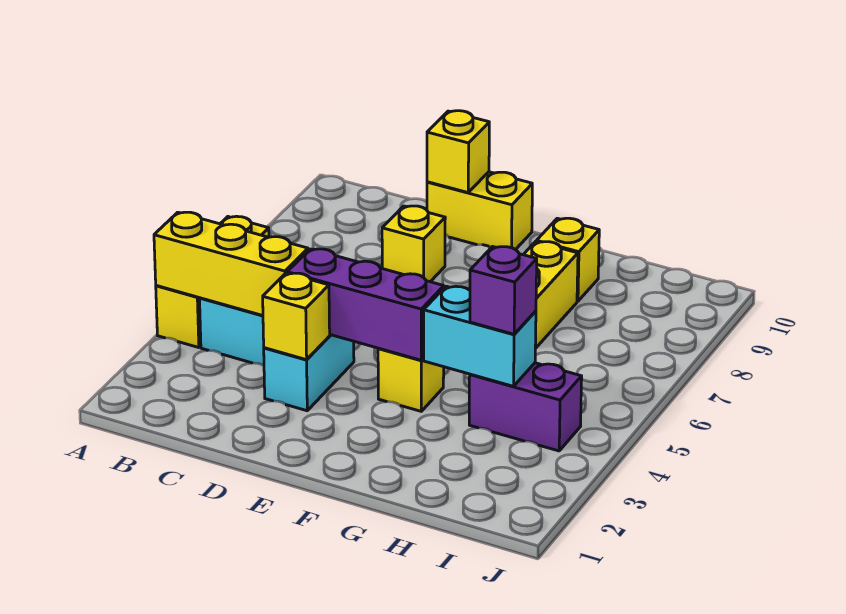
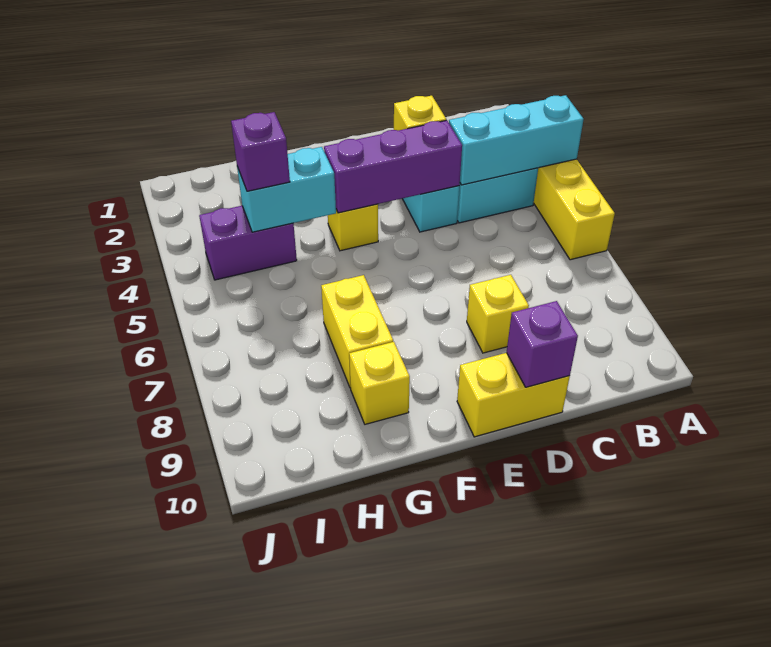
yellow 1x3 brick [154,212,308,316] -> cyan 1x3 brick [449,95,584,185]
yellow 1x1 brick [427,111,489,193] -> purple 1x1 brick [507,301,578,387]

